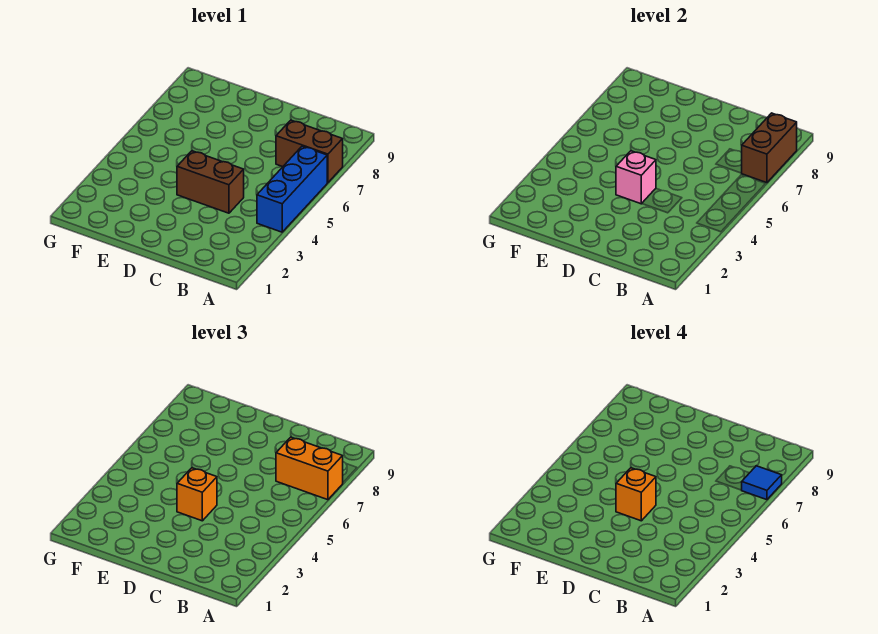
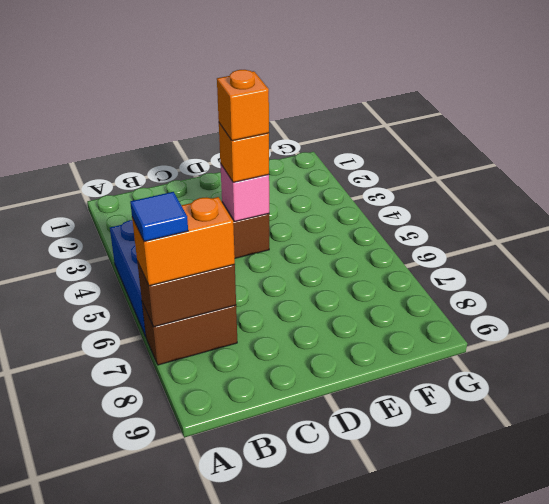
brown 1x2 brick [742,113,797,183] -> brown 1x2 brick turned to [137,261,236,327]

